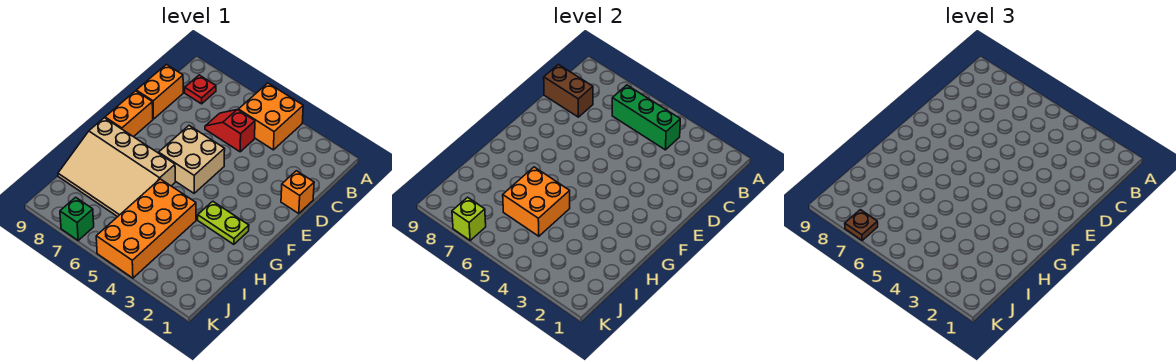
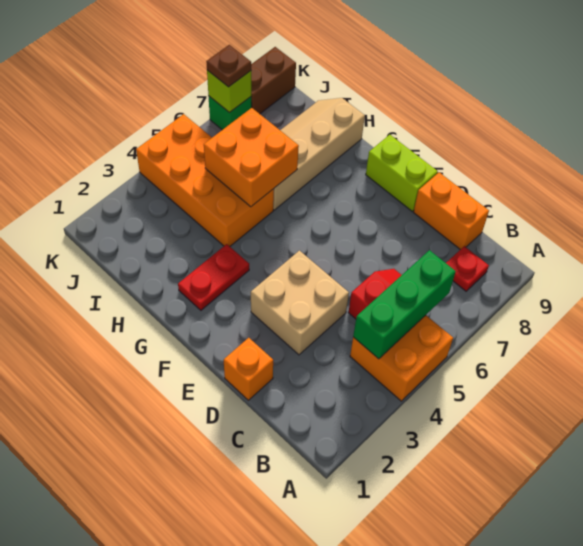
brown 1x2 brick [544,64,593,117] -> brown 1x2 brick moved to [251,47,296,114]
tan 2x2 brick [159,126,225,193] -> tan 2x2 brick moved to [251,251,349,355]
orange 1x2 brick [105,91,153,137] -> lime 1x2 brick [366,135,438,211]
lime 1x2 plate [198,201,249,244] -> red 1x2 plate [178,244,249,310]
tan 3x4 slope [58,118,175,217] -> tan 2x4 slope [273,98,365,210]

